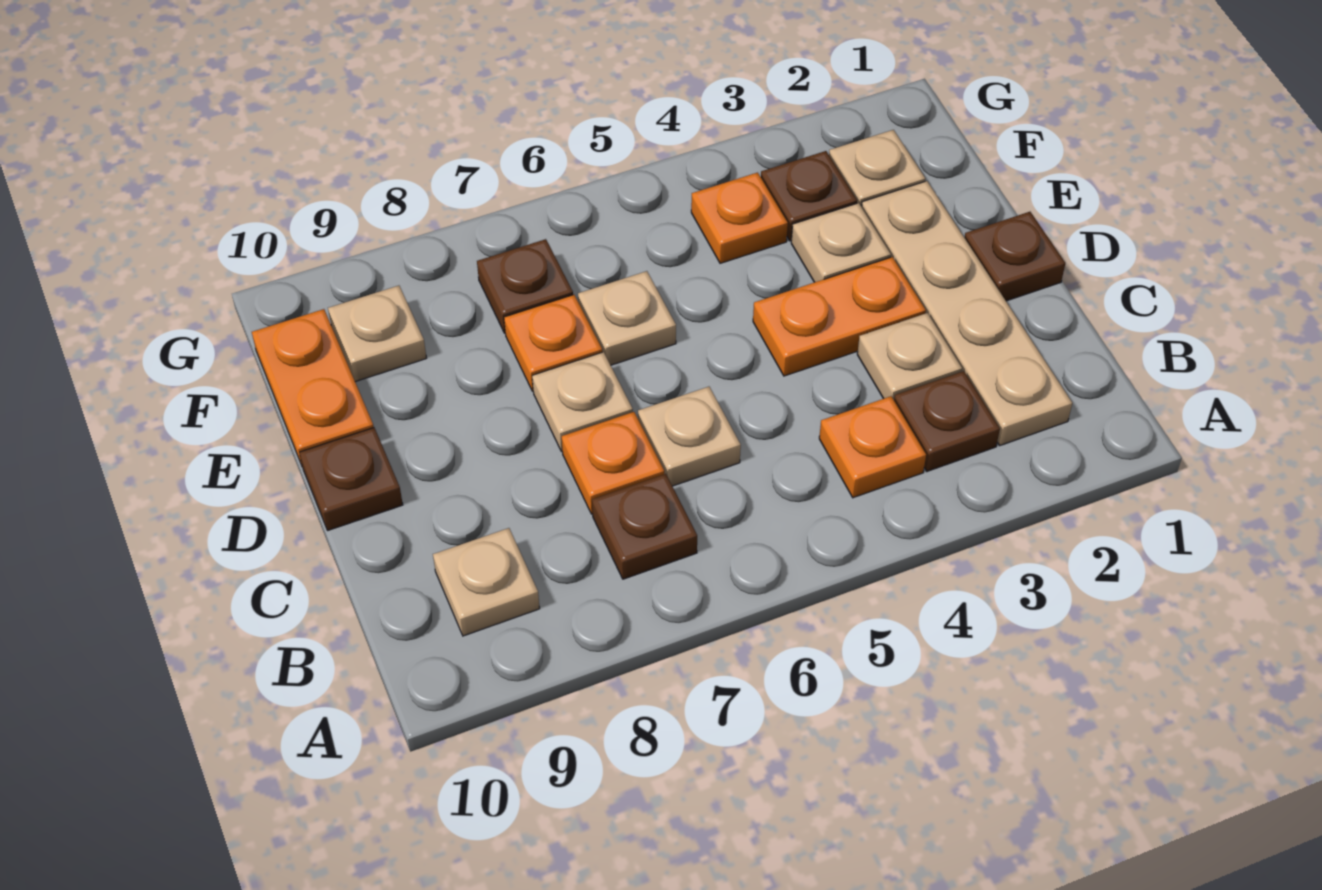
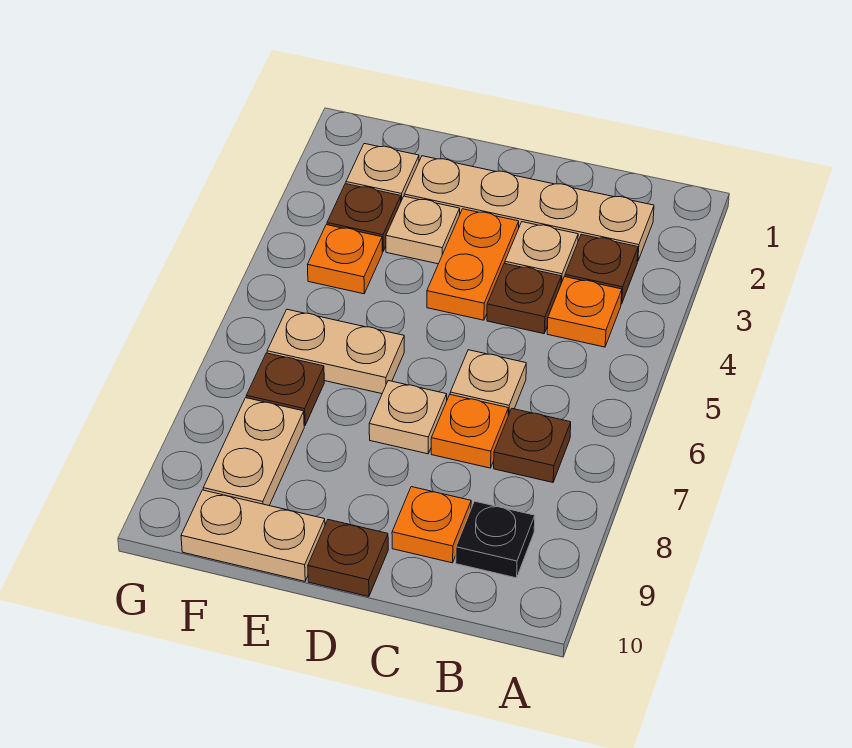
tan 1x1 plate [433,528,540,636] -> black 1x1 plate [456,501,535,578]
brown 1x1 plate [964,212,1065,301] -> brown 1x1 plate moved to [487,263,561,334]
tan 1x1 plate [578,271,676,365] -> tan 1x2 plate [267,309,404,394]
orange 1x1 plate [504,295,602,391] -> orange 1x1 plate moved to [392,487,471,563]
orange 1x2 plate [252,309,374,467] -> tan 1x2 plate [181,490,325,581]
tan 1x1 plate [328,286,426,382] -> tan 1x2 plate [203,398,304,505]

